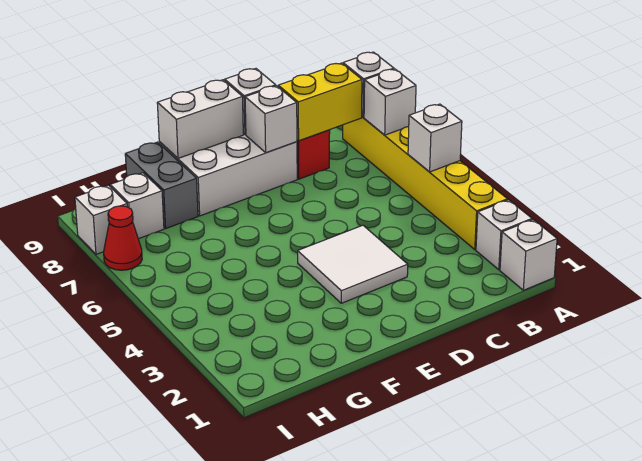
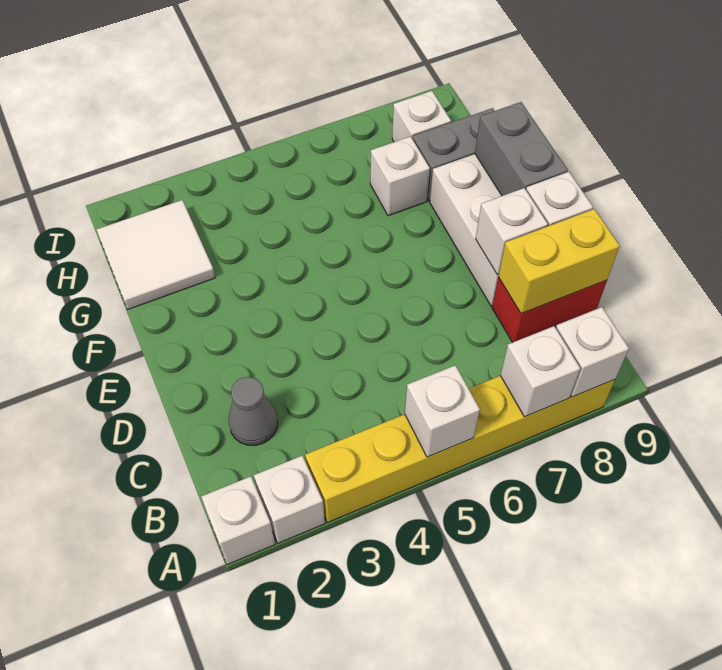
yellow 1x2 brick [278,63,362,141] -> yellow 1x2 brick turned to [498,209,620,314]
none -> grey 1x1 cone [228,377,278,446]
white 2x2 tile [298,225,408,303] -> white 2x2 tile moved to [96,200,215,310]
white 1x2 brick [157,80,243,158] -> grey 1x2 brick [475,102,568,196]
red 1x1 cone [104,206,142,270] -> none
white 1x1 brick [75,185,127,254] -> white 1x1 brick moved to [370,136,430,216]

